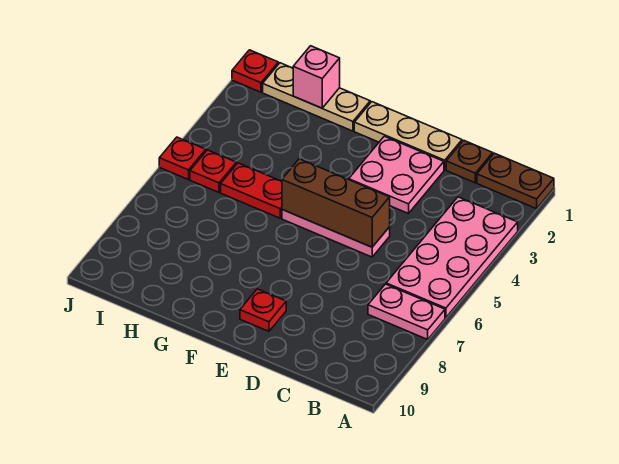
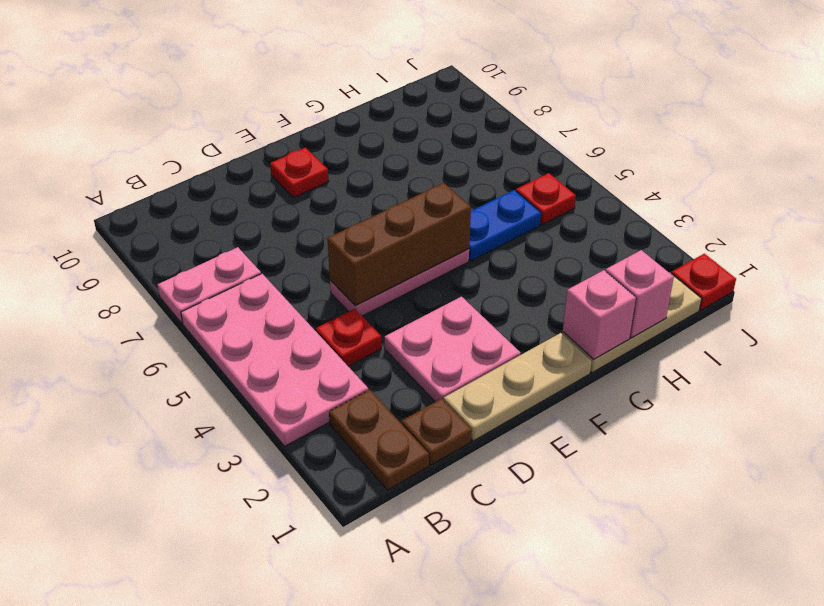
brown 1x2 plate [477,153,554,209] -> brown 1x2 plate turned to [329,390,429,490]
none -> pink 1x1 brick [563,270,636,360]
red 1x2 plate [221,163,282,218] -> blue 1x2 plate [469,190,541,261]
red 1x1 plate [159,137,206,180] -> red 1x1 plate moved to [316,309,381,366]

